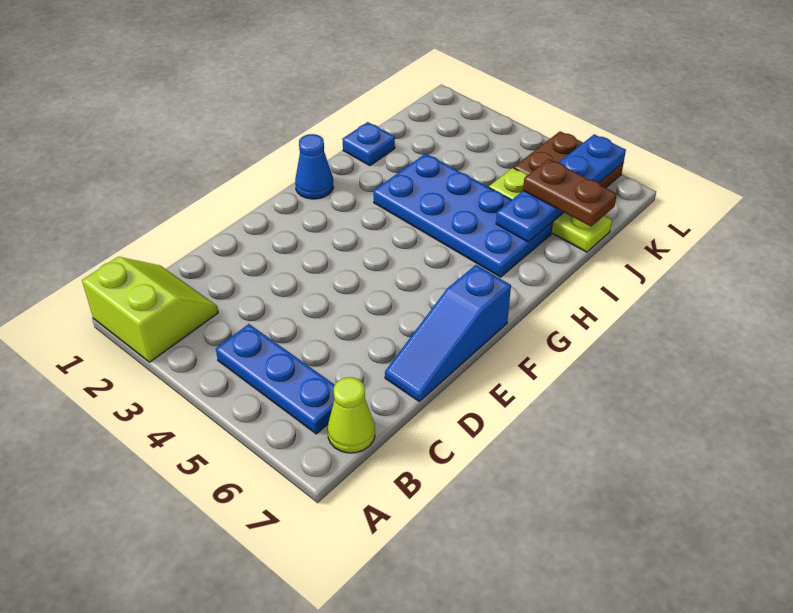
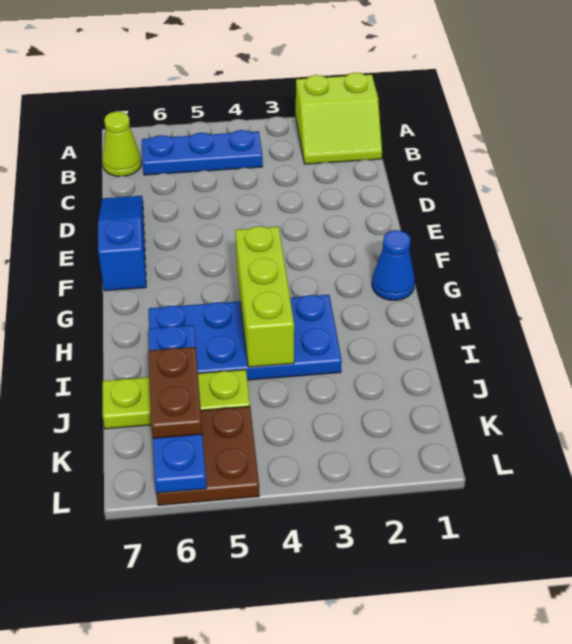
none -> lime 1x3 brick [235,226,294,367]
blue 1x1 plate [342,122,395,166] -> none
brown 1x2 plate [523,159,617,227] -> brown 1x2 plate turned to [148,347,202,438]

